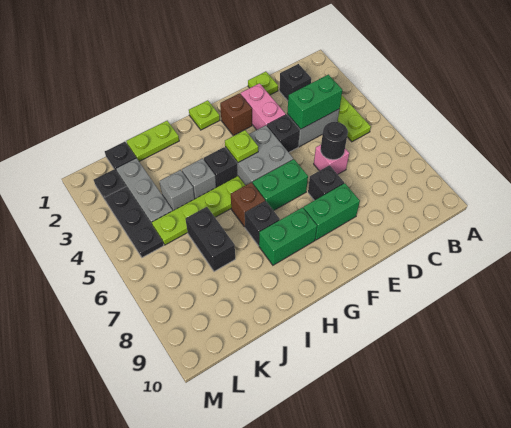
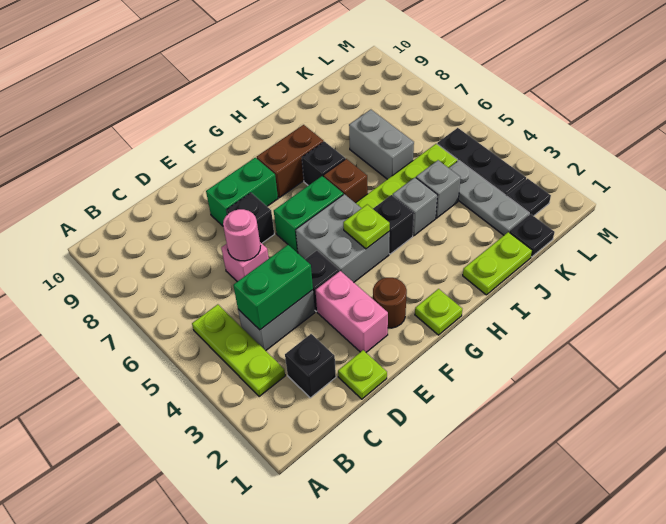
black 1x1 round brick [321,122,348,160] -> pink 1x1 round brick [223,209,260,261]
brown 1x1 brick [220,93,252,136] -> brown 1x1 round brick [373,278,407,328]
green 1x2 brick [259,207,317,265] -> brown 1x2 brick [257,125,324,198]
black 1x2 brick [185,207,235,271] -> grey 1x2 brick [349,110,414,179]

